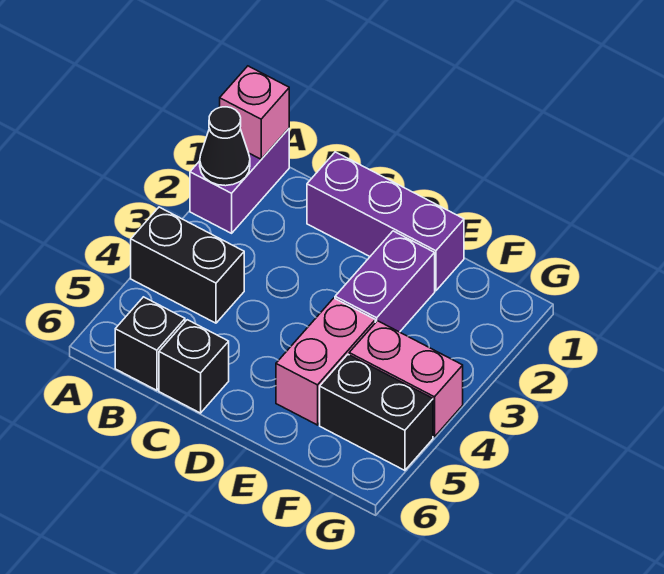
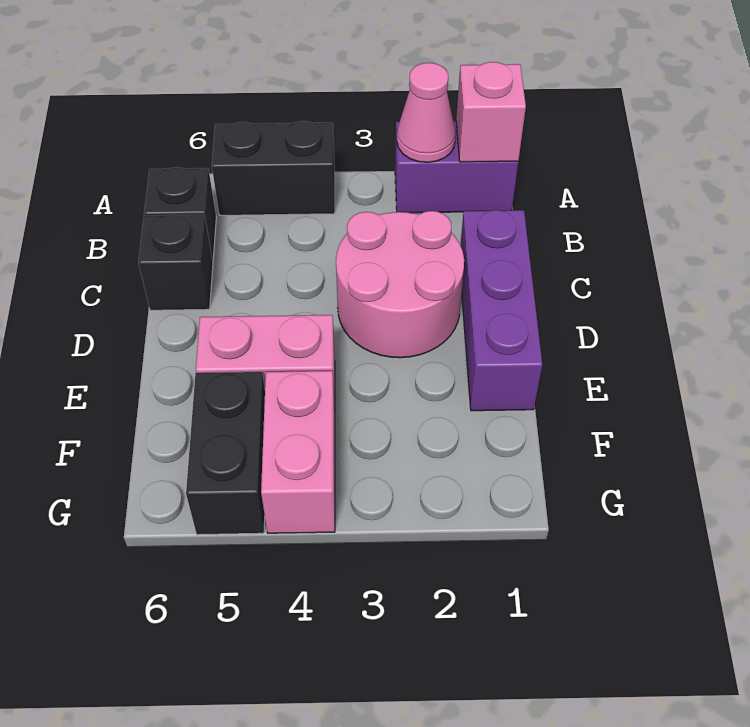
black 1x1 cone [200,107,250,186] -> pink 1x1 cone [397,63,456,162]
black 1x2 brick [131,207,244,323] -> black 1x2 brick turned to [212,121,335,215]
none -> pink 2x2 round brick [336,211,464,358]
purple 1x2 brick [335,231,435,332] -> none

